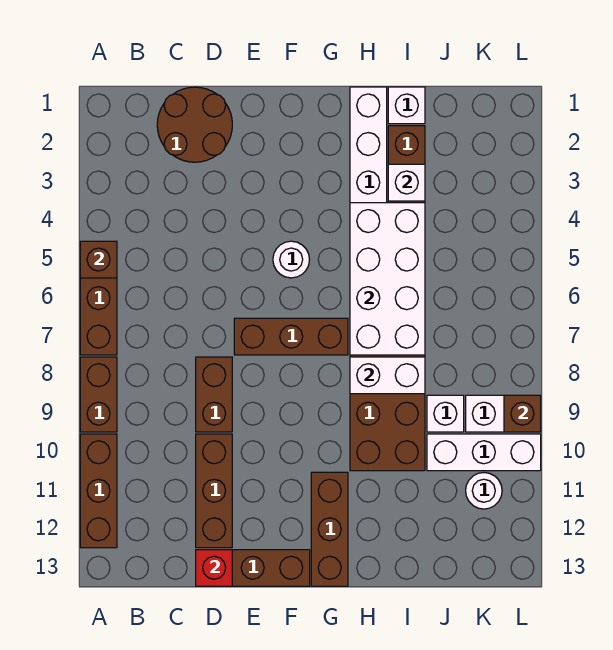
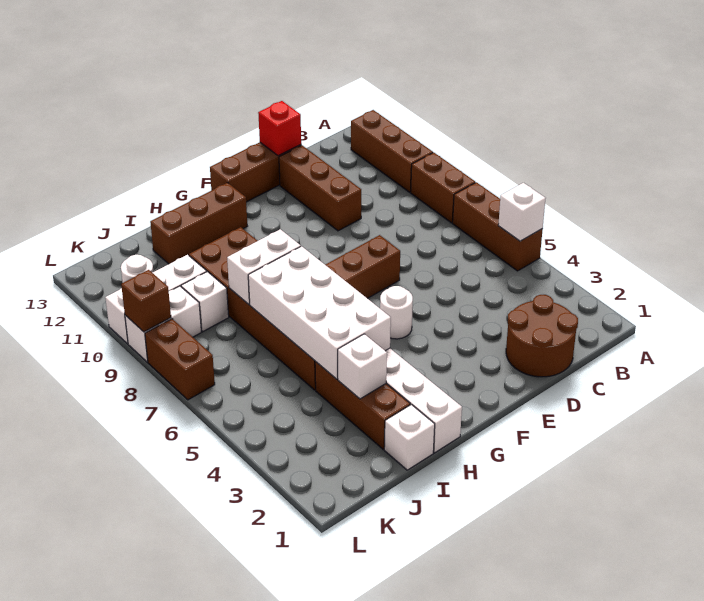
brown 1x1 brick [80,241,117,278] -> white 1x1 brick [498,183,546,241]
brown 1x2 brick [196,357,232,432] -> brown 1x2 brick moved to [145,319,215,400]
brown 1x3 brick [311,472,348,586] -> brown 1x3 brick turned to [150,183,247,264]

